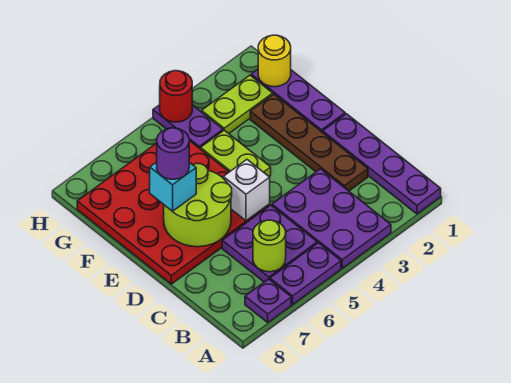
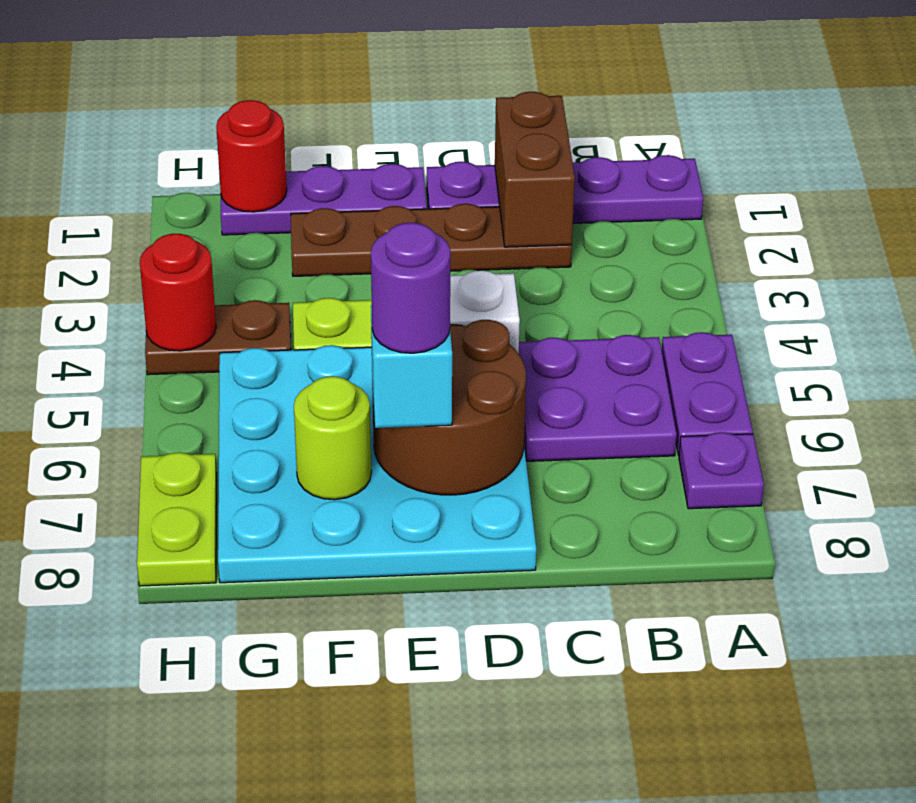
purple 2x3 plate [272,169,391,268] -> none
lime 1x1 round brick [253,220,286,272] -> lime 1x1 round brick moved to [294,376,371,500]
none -> brown 1x2 brick [495,92,575,247]
red 4x4 plate [77,140,270,284] -> cyan 4x4 plate [218,345,536,583]
lime 2x2 round brick [164,164,232,247] -> brown 2x2 round brick [372,320,526,495]
yellow 1x1 round brick [258,35,291,87] -> red 1x1 round brick [216,100,287,212]
lime 1x2 plate [202,75,273,134] -> lime 1x2 plate moved to [137,452,217,586]
purple 1x2 plate [153,105,223,149] -> brown 1x2 plate [145,300,291,375]

